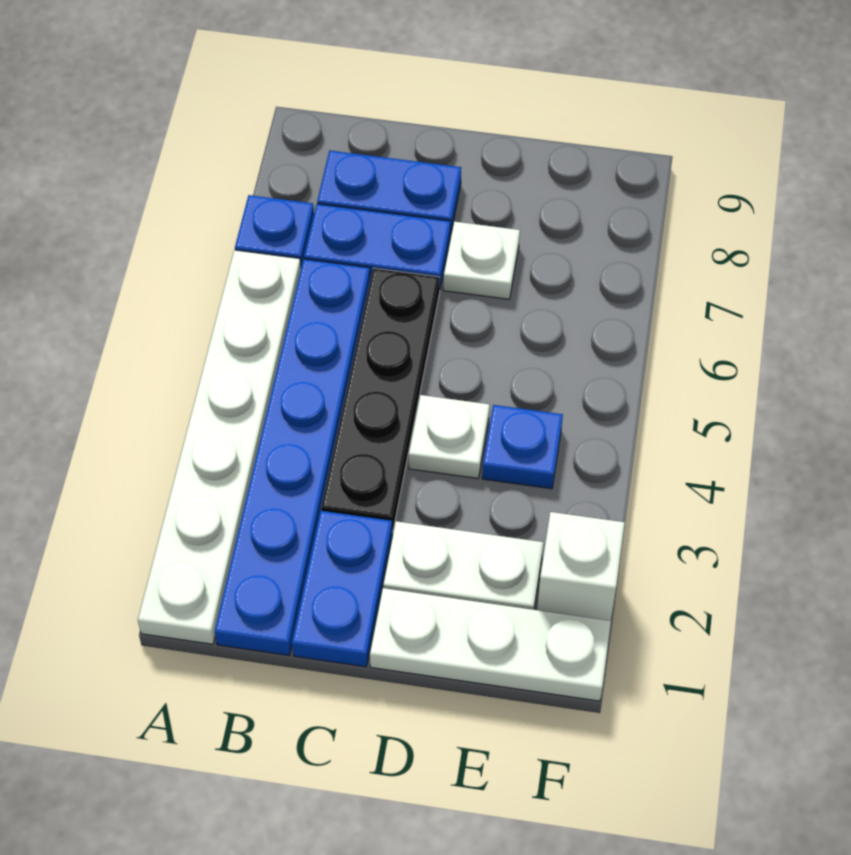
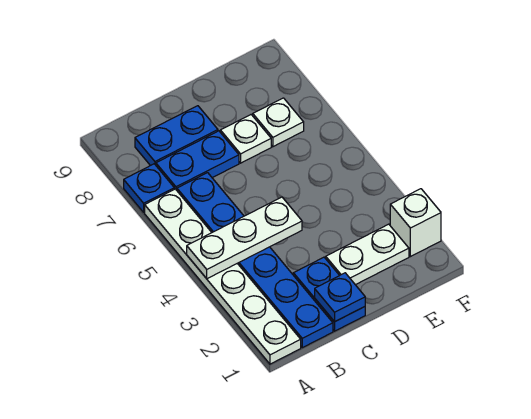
black 1x4 plate [321,268,440,532] -> none
white 1x3 plate [370,588,611,701] -> white 1x3 plate moved to [187,197,302,279]
white 1x1 plate [409,395,489,478] -> white 1x1 plate moved to [253,98,304,147]
blue 1x1 plate [482,405,563,489] -> blue 1x1 plate moved to [315,273,365,322]

